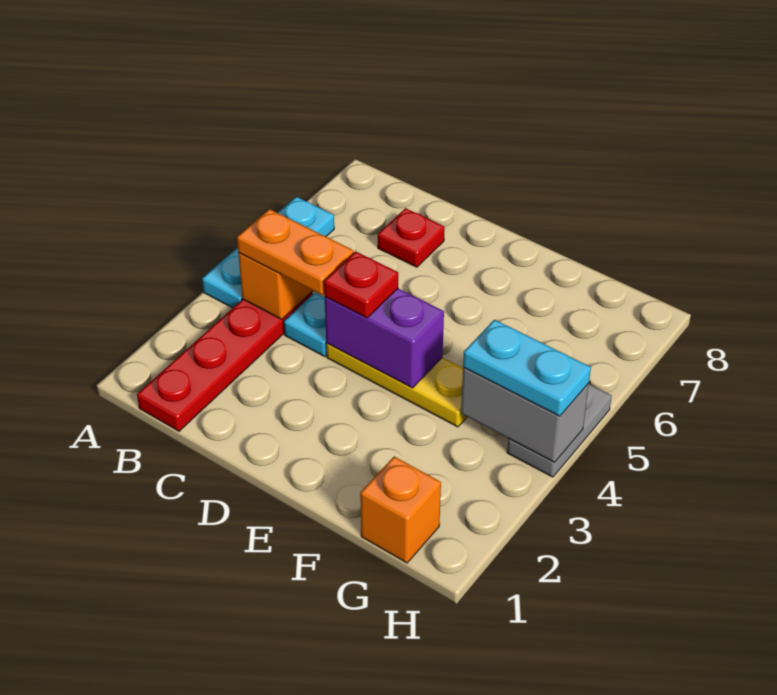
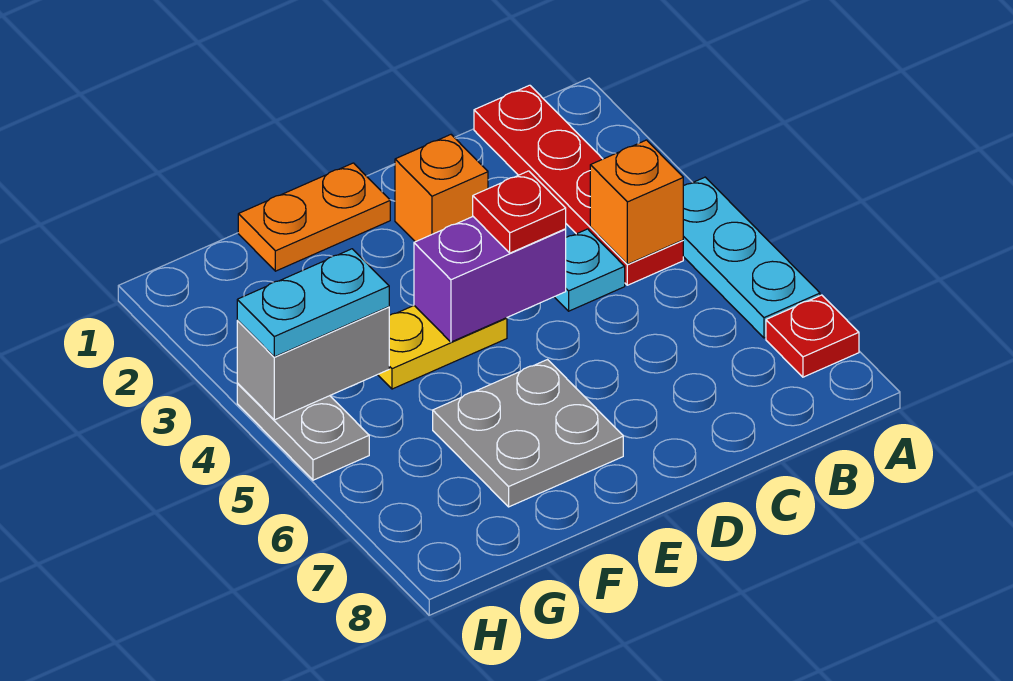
orange 1x2 plate [237,209,354,295] -> orange 1x2 plate moved to [238,163,390,271]
red 1x1 plate [378,208,445,267] -> red 1x1 plate moved to [766,295,859,377]
yellow 1x3 plate [326,344,467,427] -> yellow 1x2 plate [378,306,507,389]
none -> grey 2x2 plate [433,360,623,507]
orange 1x1 brick [360,457,441,563] -> orange 1x1 brick moved to [395,135,488,242]

